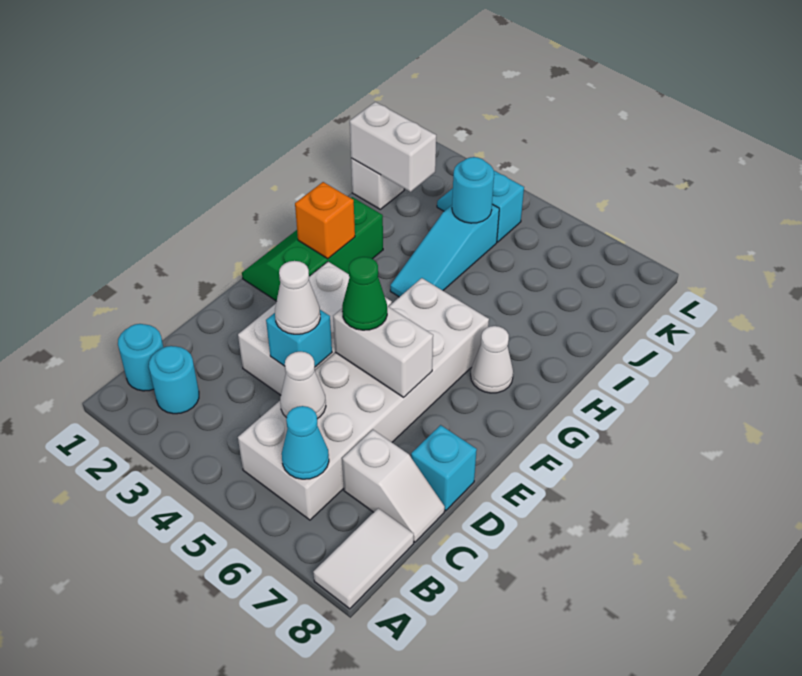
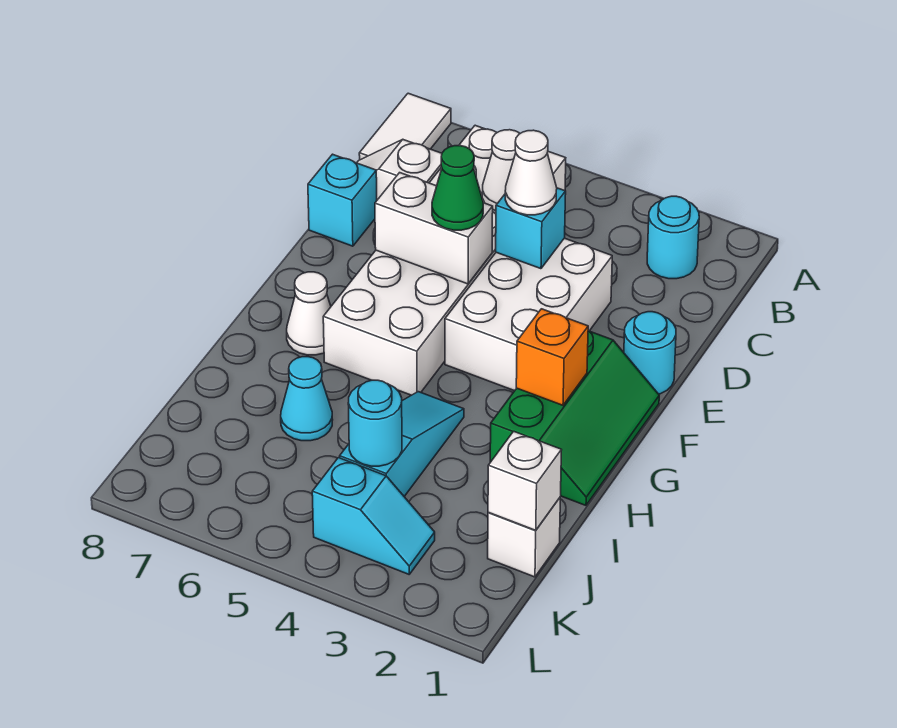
cyan 1x1 round brick [118,324,164,391] -> cyan 1x1 round brick moved to [624,312,676,394]
cyan 1x1 cone [282,406,329,479] -> cyan 1x1 cone moved to [281,357,333,441]
white 1x2 brick [350,102,436,192] -> white 1x1 brick [488,431,561,530]

